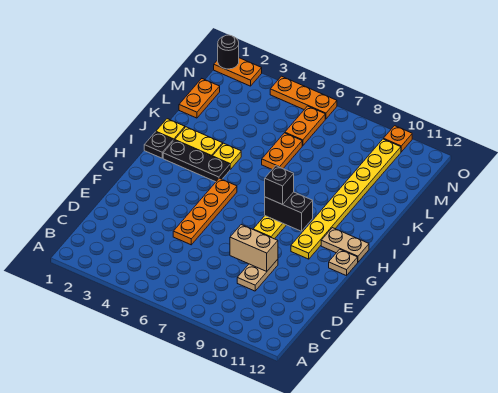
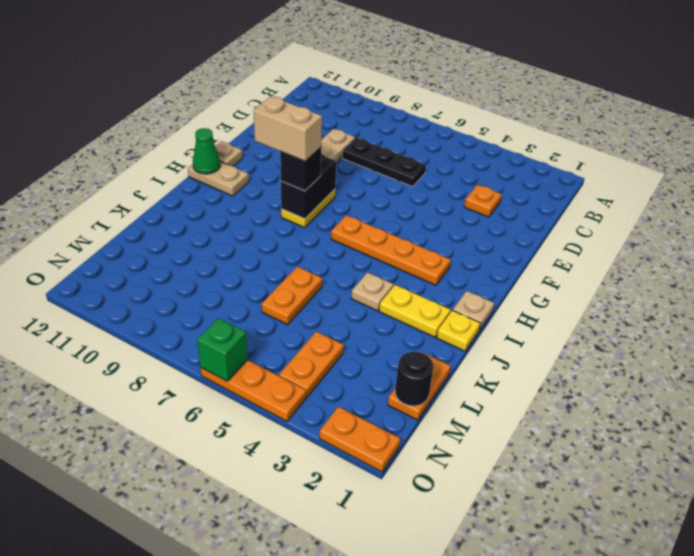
orange 1x4 plate [173,178,237,245] -> orange 1x4 plate turned to [331,215,451,285]
tan 1x2 brick [230,225,278,271] -> tan 1x2 brick moved to [254,96,322,161]
yellow 1x8 plate [291,139,401,259] -> none
black 1x2 brick [265,192,313,231] -> black 1x2 brick turned to [281,154,337,219]
none -> green 1x1 cone [193,128,220,174]
black 1x1 plate [144,132,173,158] -> tan 1x1 plate [453,291,494,330]
black 1x3 plate [163,140,230,182] -> black 1x3 plate moved to [343,138,426,187]
yellow 1x1 plate [212,143,241,169] -> tan 1x1 plate [351,272,394,311]
orange 1x2 plate [285,106,325,146] -> orange 1x2 plate moved to [279,331,344,397]
black 1x1 round brick [218,35,239,69] -> black 1x1 round brick moved to [395,351,433,406]
none -> green 1x1 brick [197,318,248,381]
orange 1x1 plate [383,126,412,152] -> orange 1x1 plate moved to [464,185,502,217]

